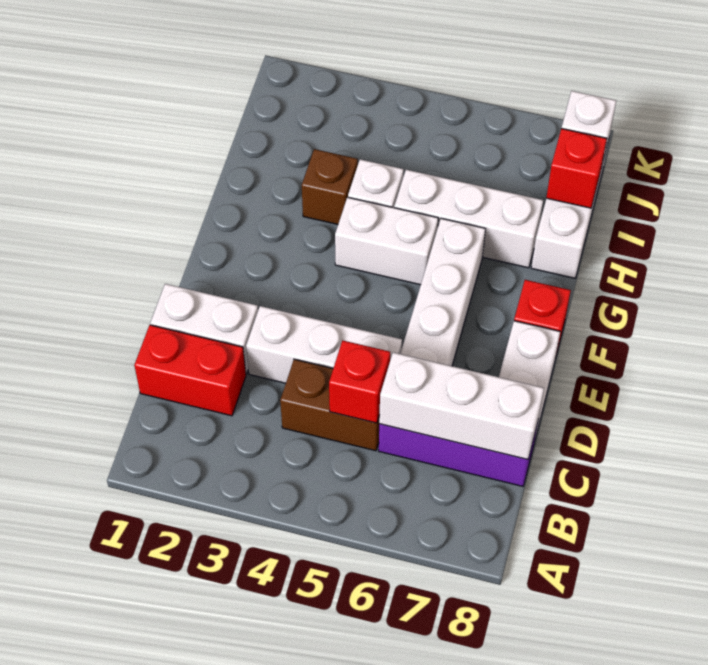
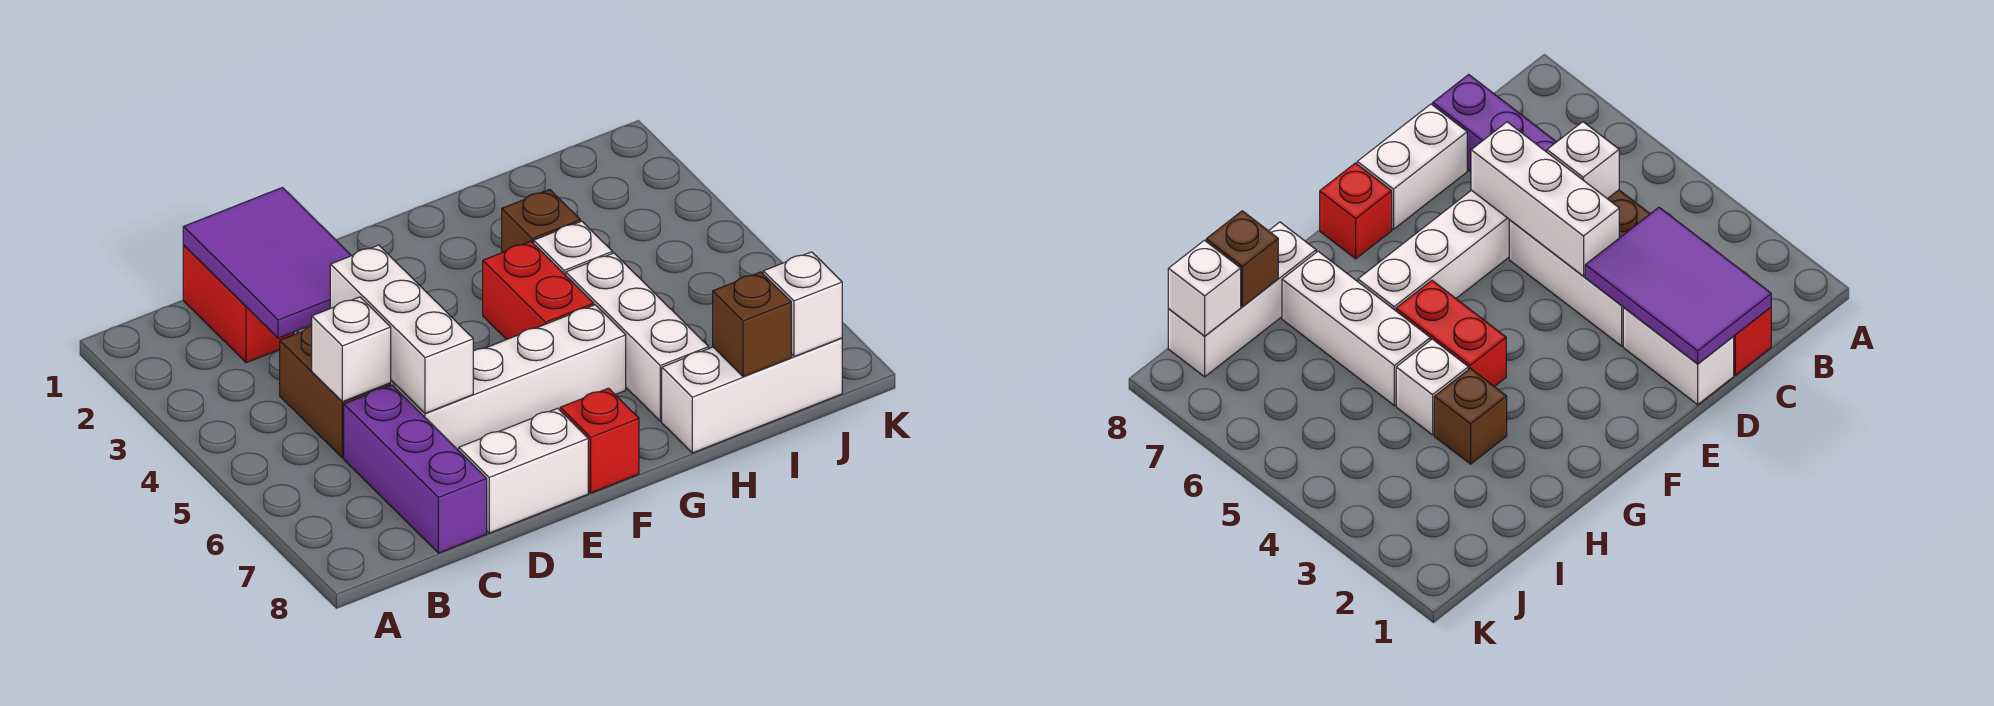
none -> purple 2x3 tile [183,188,351,338]
red 1x1 brick [329,340,390,423] -> white 1x1 brick [312,297,391,402]
white 1x3 brick [379,352,544,459] -> white 1x3 brick moved to [330,245,473,413]
white 1x2 brick [335,197,438,285] -> red 1x2 brick [483,241,594,339]
red 1x1 brick [546,129,607,208] -> brown 1x1 brick [713,272,791,377]

